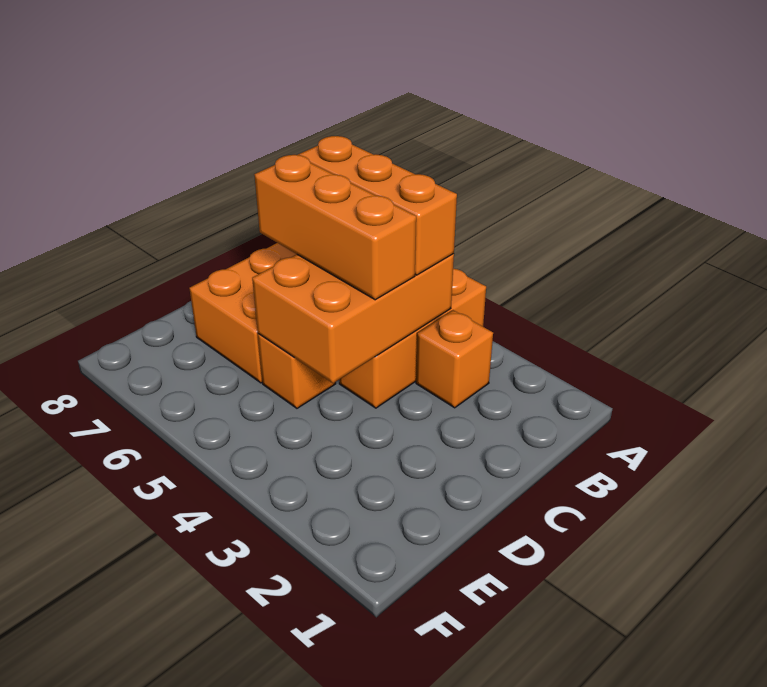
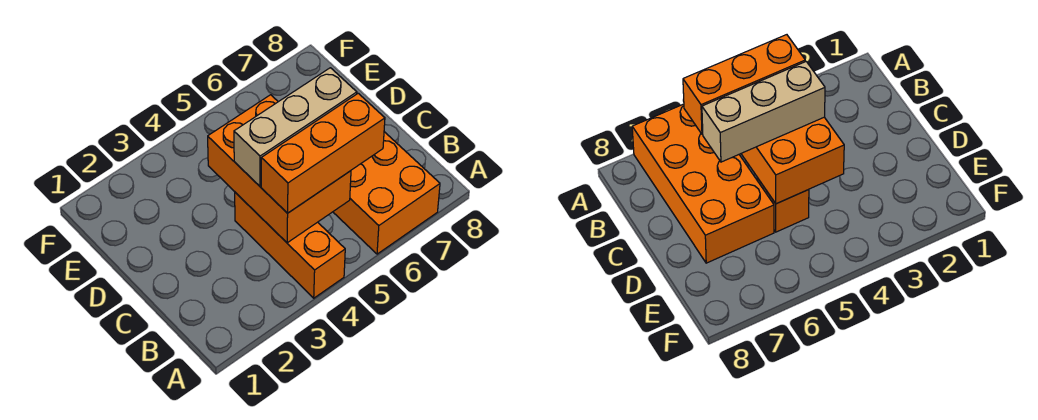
orange 1x1 brick [416,310,493,408] -> none
orange 1x3 brick [254,155,416,300] -> tan 1x3 brick [234,68,357,186]

